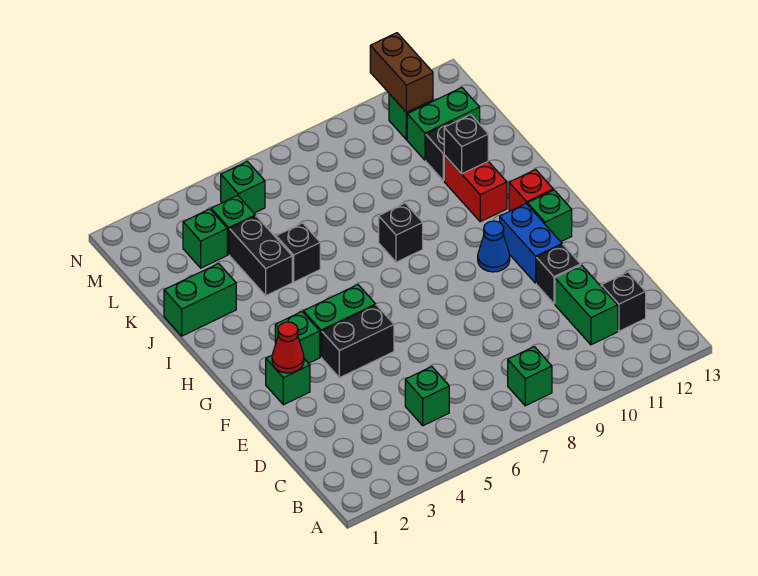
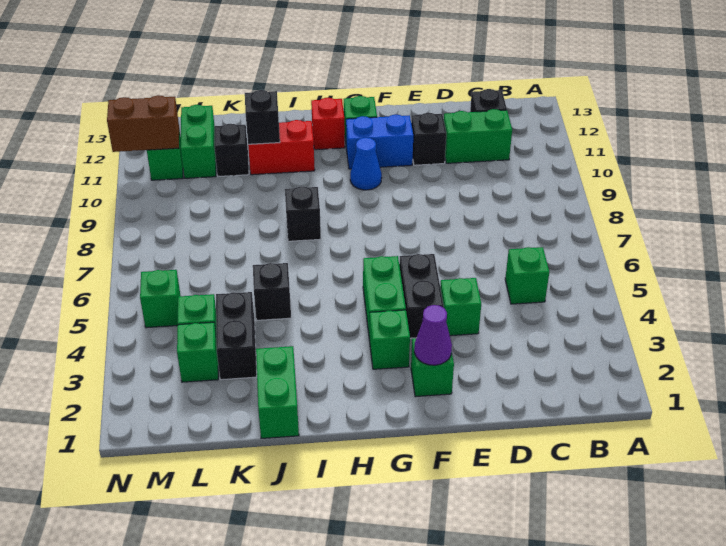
green 1x1 brick [508,347,552,406] -> green 1x1 brick moved to [440,278,481,336]
red 1x1 cone [272,322,304,373] -> purple 1x1 cone [414,305,452,365]
black 1x2 brick [230,216,292,295] -> black 1x2 brick turned to [216,292,257,380]

